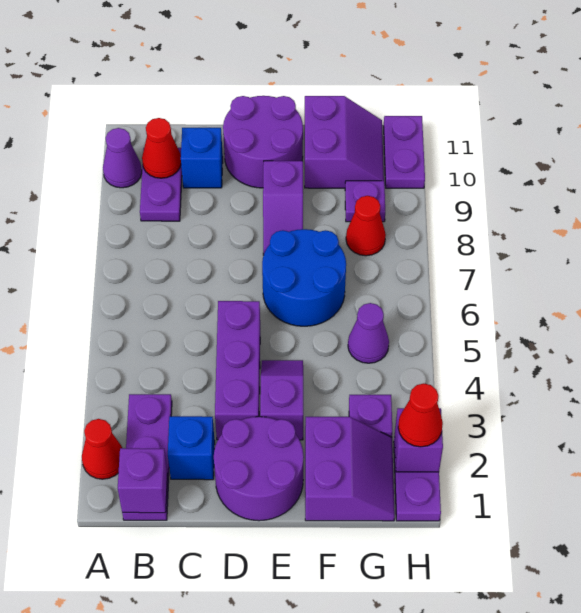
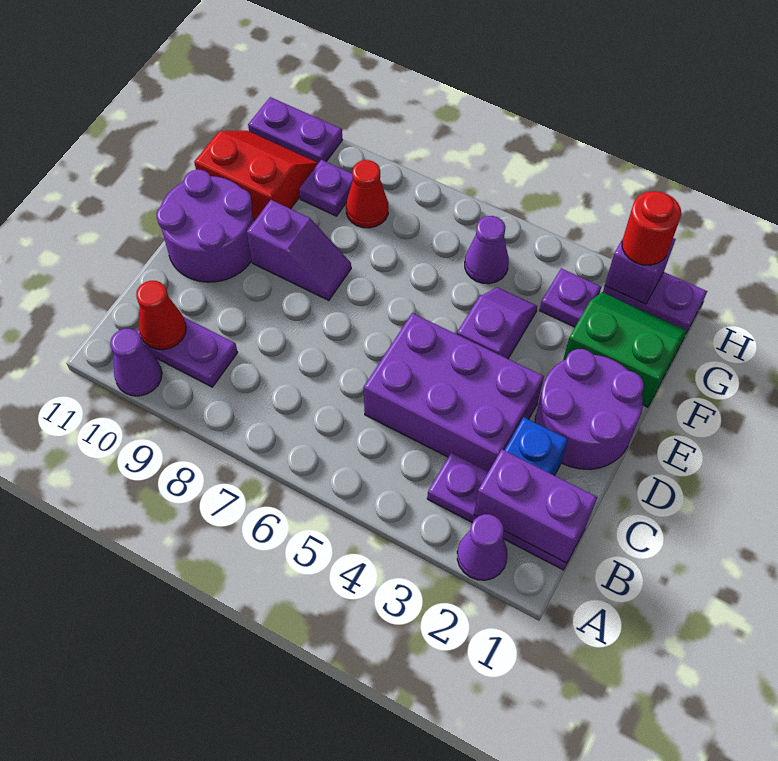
red 1x1 cone [82,419,122,479] -> purple 1x1 cone [457,514,507,580]
purple 1x1 brick [118,448,168,513] -> purple 1x2 brick [474,450,597,563]
blue 1x1 brick [181,128,223,188] -> none
purple 1x3 brick [215,301,260,440] -> purple 2x3 brick [364,313,544,471]
purple 1x2 slope [260,360,303,440] -> purple 1x2 slope turned to [457,287,537,359]
blue 2x2 round brick [262,229,346,326] -> none
purple 2x2 slope [305,417,395,521] -> green 2x2 slope [563,292,687,407]
purple 2x2 slope [305,96,384,188] -> red 2x2 slope [194,131,318,220]
red 1x1 cone [398,383,443,447] -> red 1x1 round brick [622,191,681,265]

